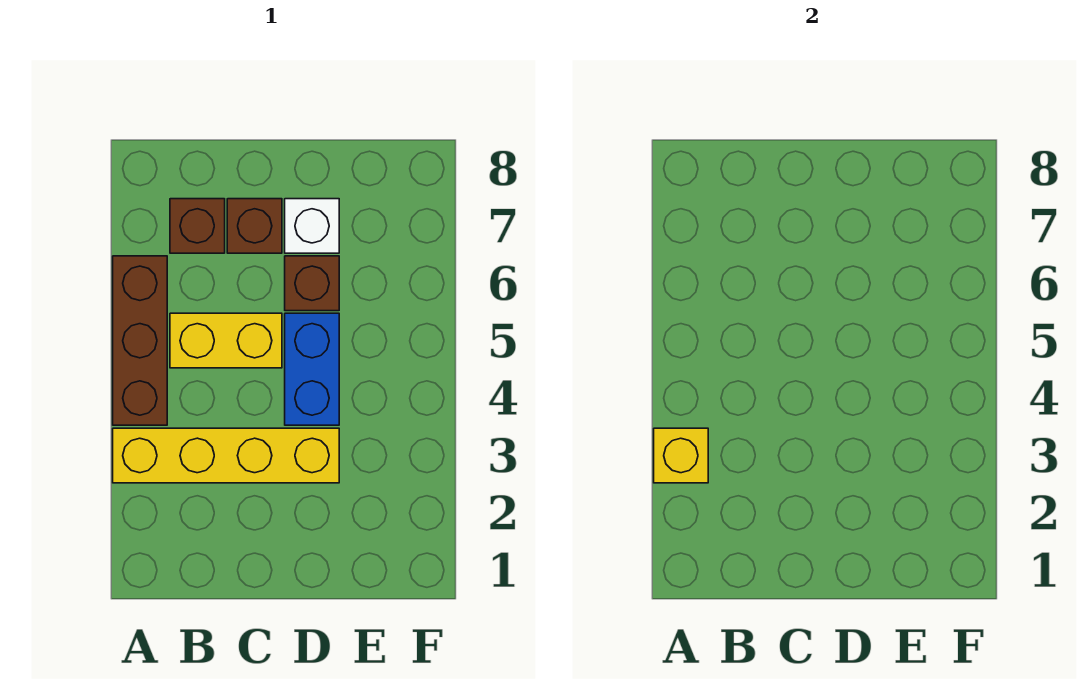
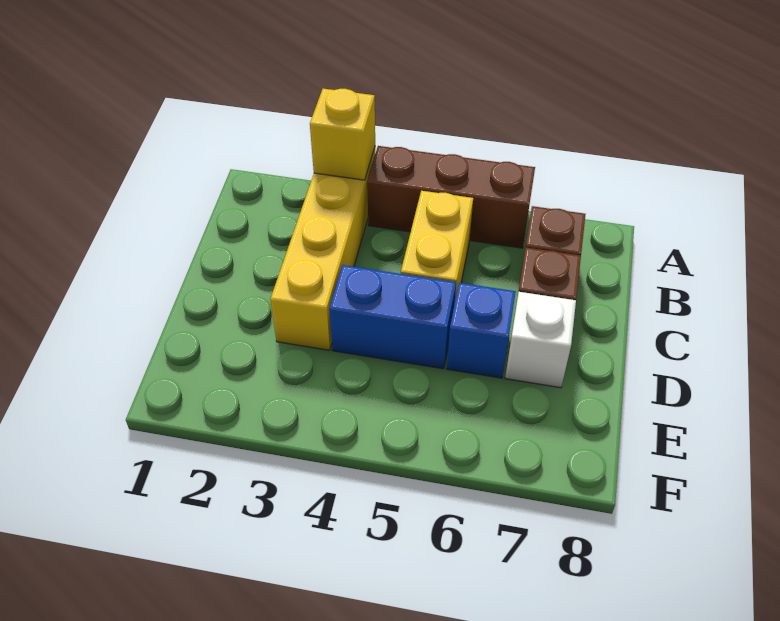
brown 1x1 brick [285,256,339,311] -> blue 1x1 brick [447,283,516,378]

